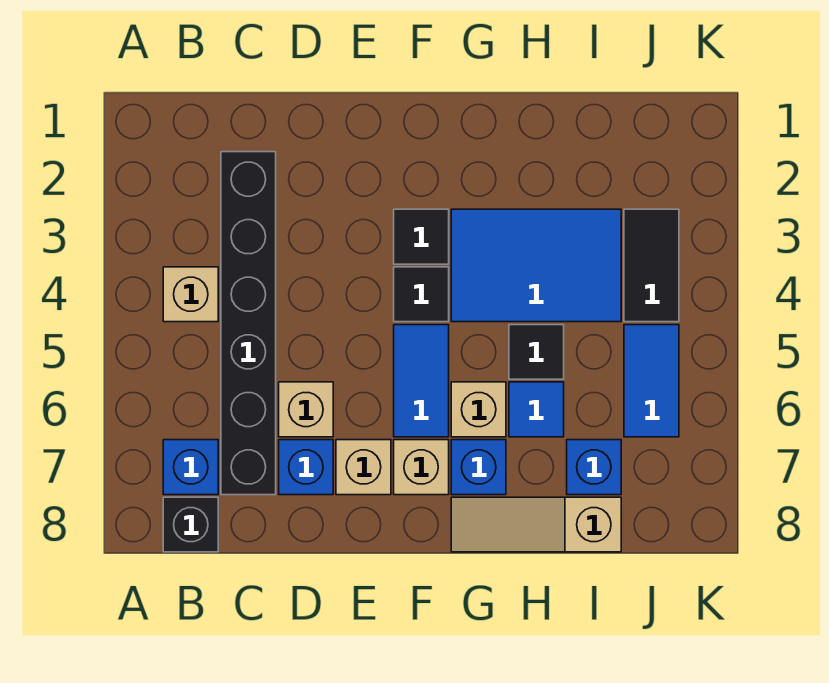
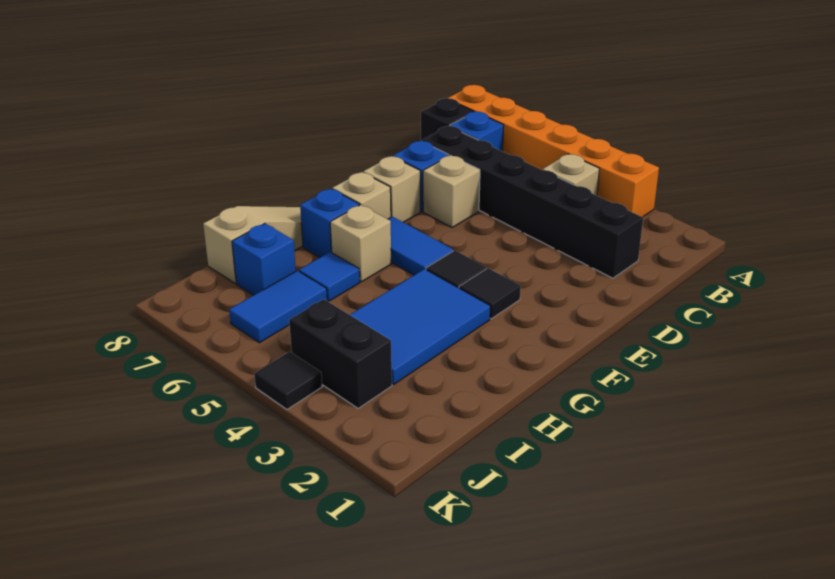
none -> orange 1x6 brick [448,85,659,217]
black 1x1 tile [509,325,564,379] -> black 1x1 tile moved to [254,352,322,409]
black 1x2 tile [624,209,679,322] -> black 1x2 brick [289,299,392,408]
blue 1x2 tile [624,325,679,437] -> blue 1x2 tile turned to [229,271,327,343]

